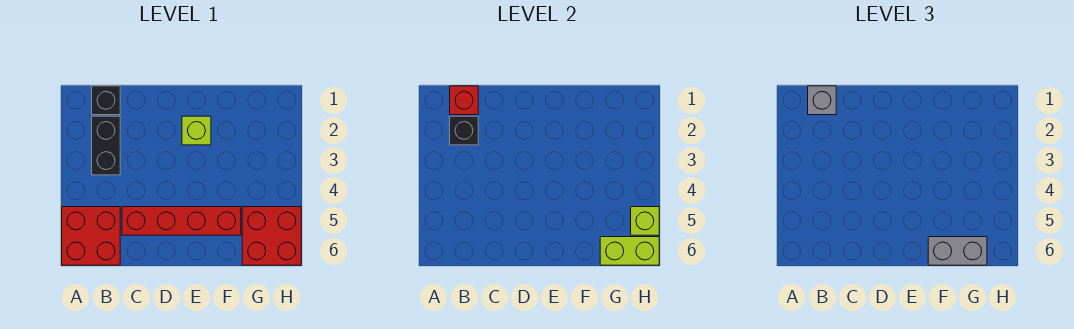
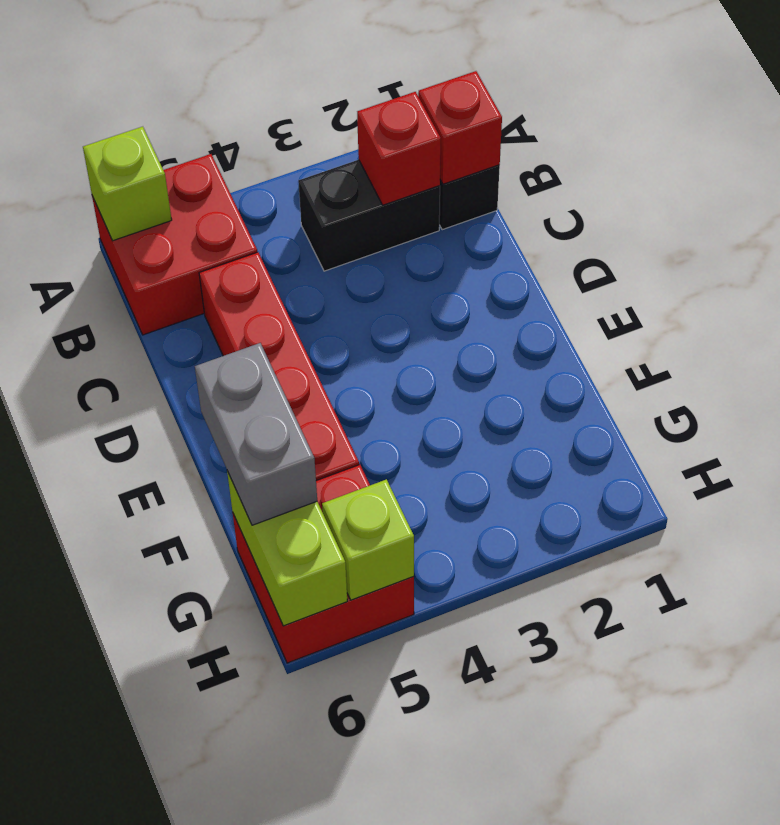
grey 1x1 brick [808,86,836,115] -> none
black 1x1 brick [450,116,478,145] -> red 1x1 brick [357,92,441,205]
lime 1x1 brick [182,116,211,145] -> lime 1x1 brick moved to [83,127,172,241]

